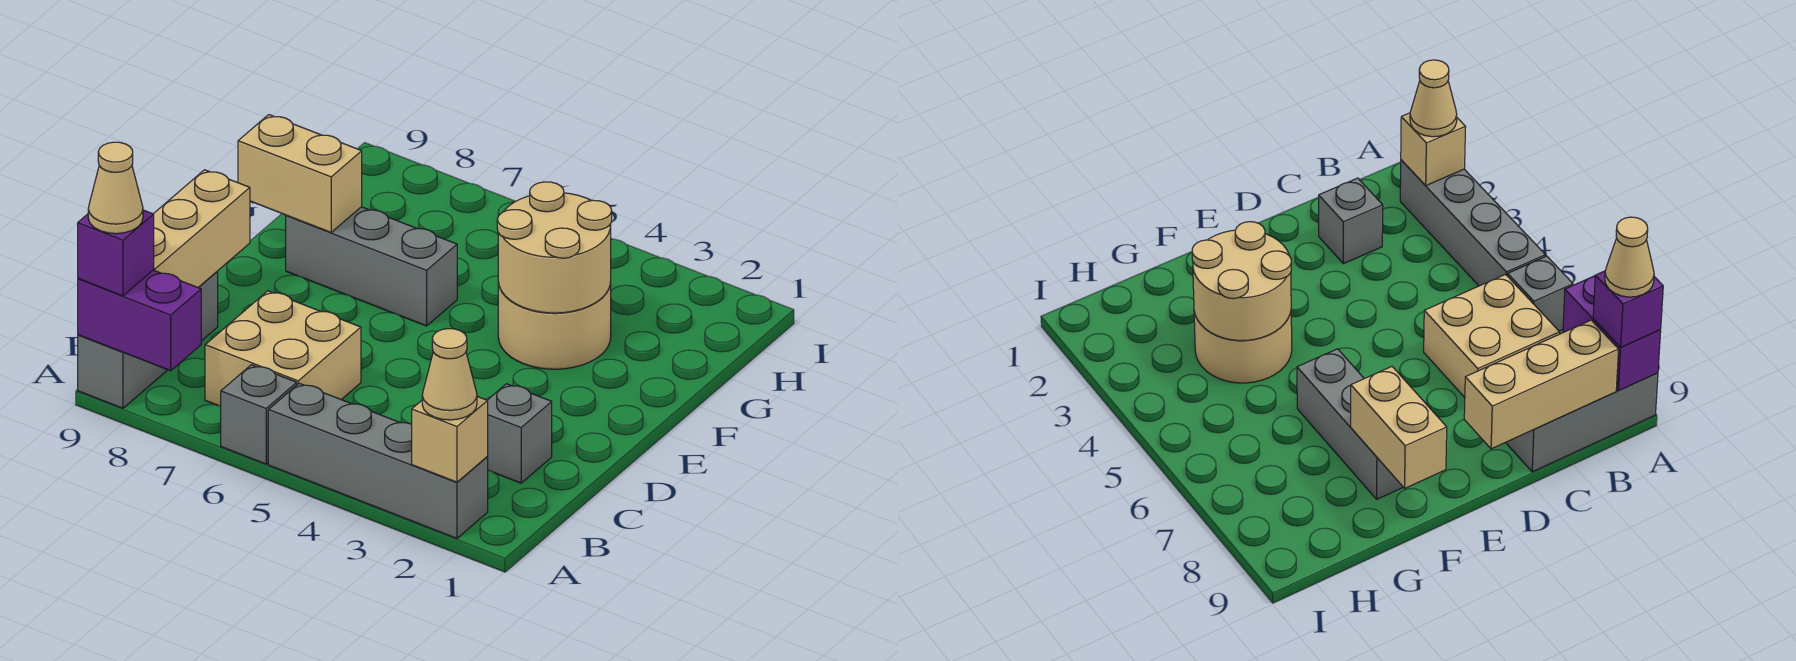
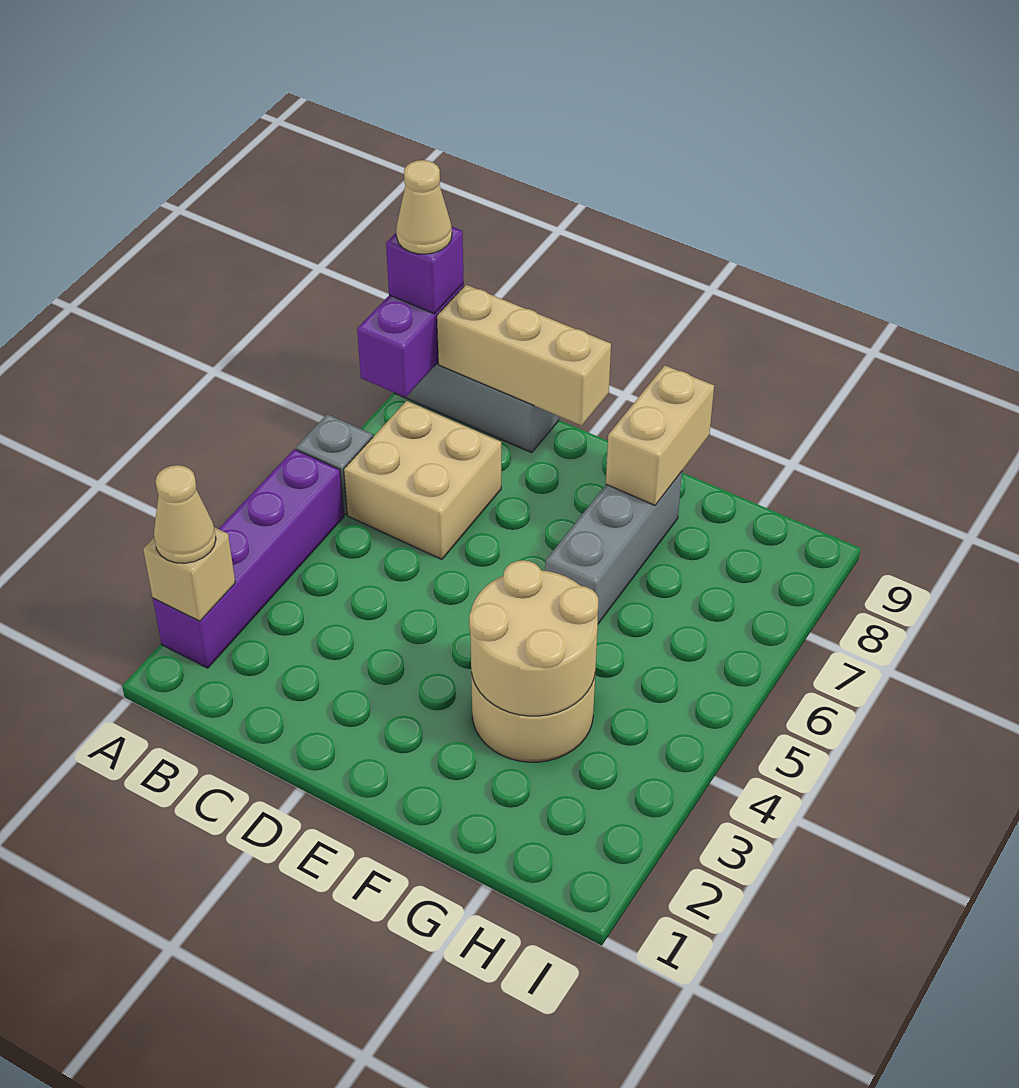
grey 1x4 brick [268,383,488,538] -> purple 1x4 brick [153,449,344,668]
grey 1x1 brick [487,384,552,483] -> none

